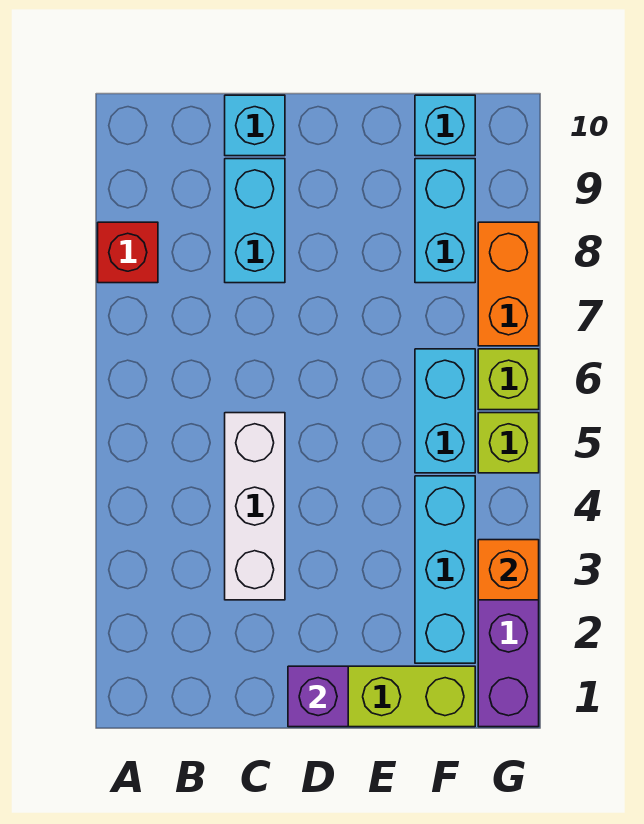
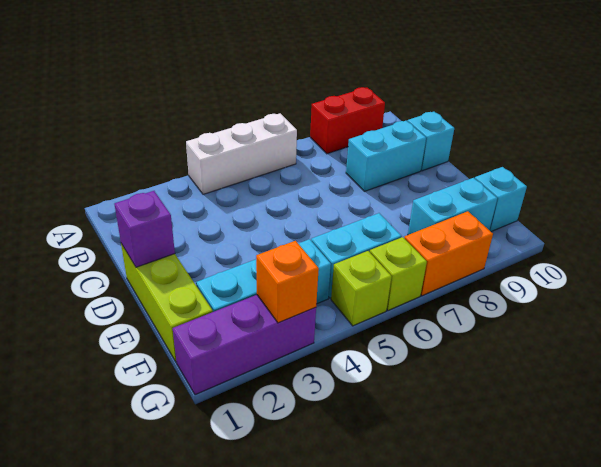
red 1x1 brick [98,222,158,283] -> red 1x2 brick [310,87,385,154]
white 1x3 brick [225,413,285,600] -> white 1x3 brick moved to [186,113,297,194]

